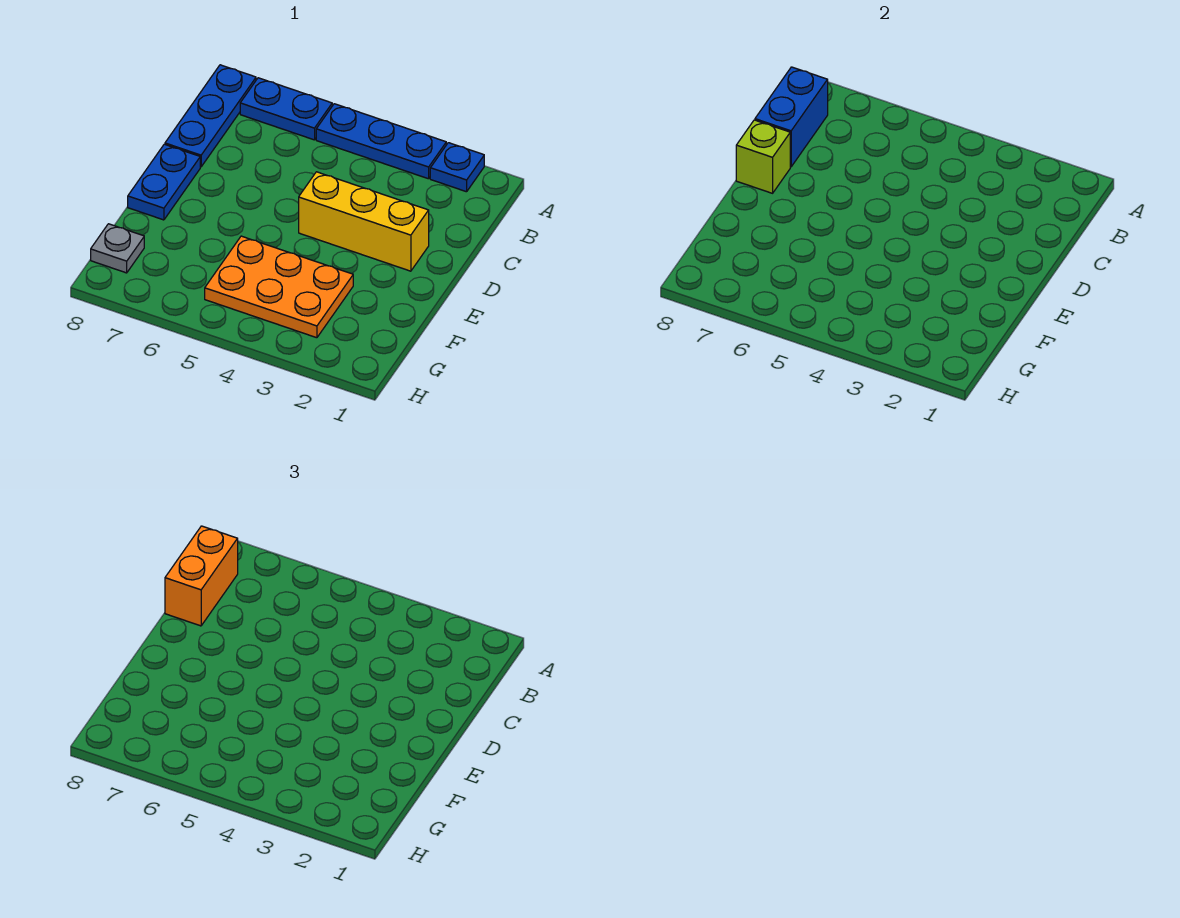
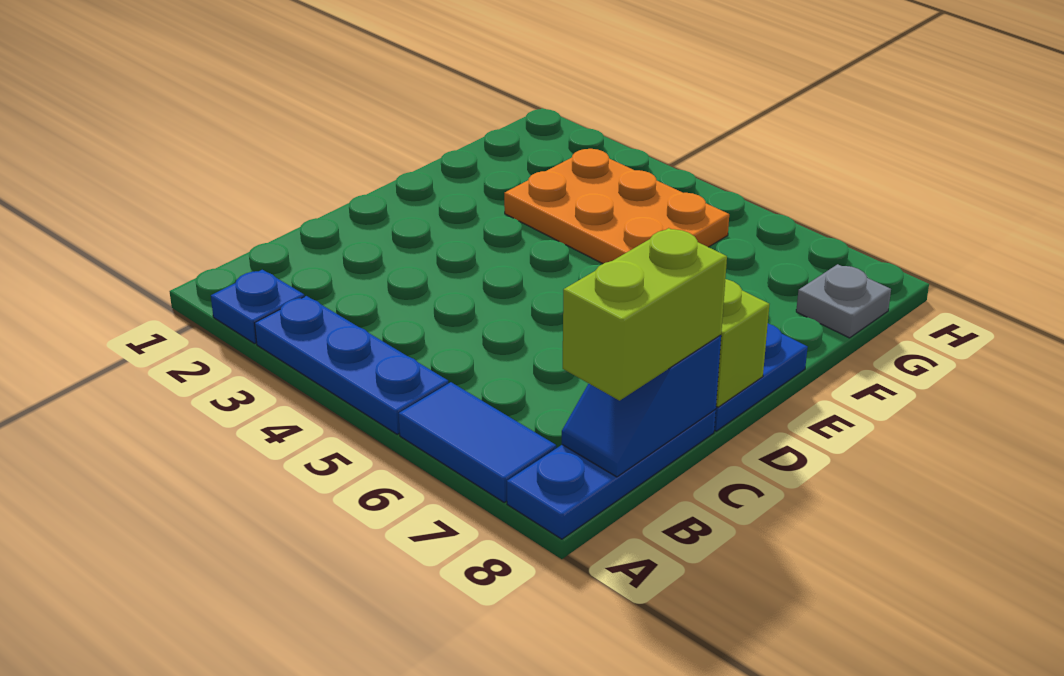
blue 1x2 plate [240,78,332,140] -> blue 1x2 tile [399,382,556,502]
blue 1x2 brick [755,67,828,167] -> blue 1x2 slope [562,335,721,477]
orange 1x2 brick [165,526,238,626] -> lime 1x2 brick [563,228,727,401]
yellow 1x3 brick [299,172,429,271] -> none

